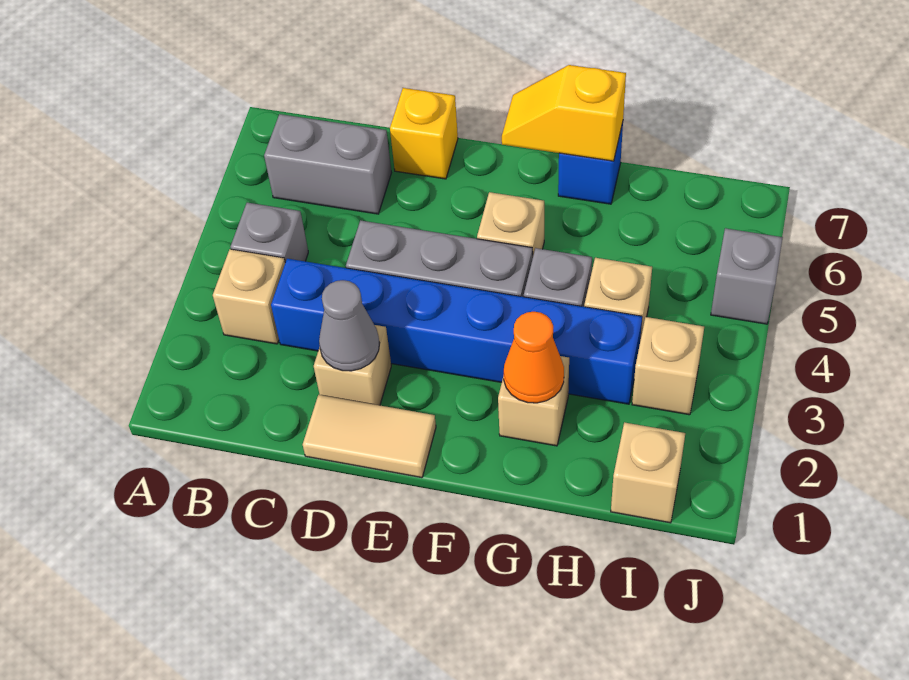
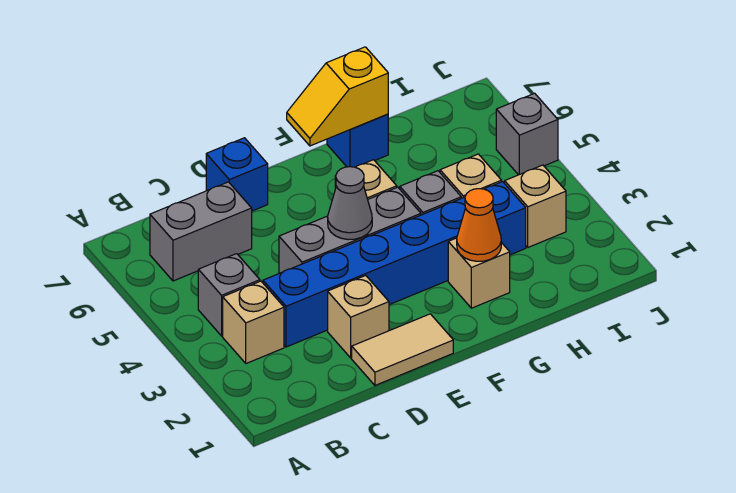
grey 1x1 cone [319,280,379,371] -> grey 1x1 cone moved to [328,167,372,240]
yellow 1x1 brick [390,88,458,179] -> blue 1x1 brick [206,138,268,211]
tan 1x1 brick [611,422,685,523] -> none

